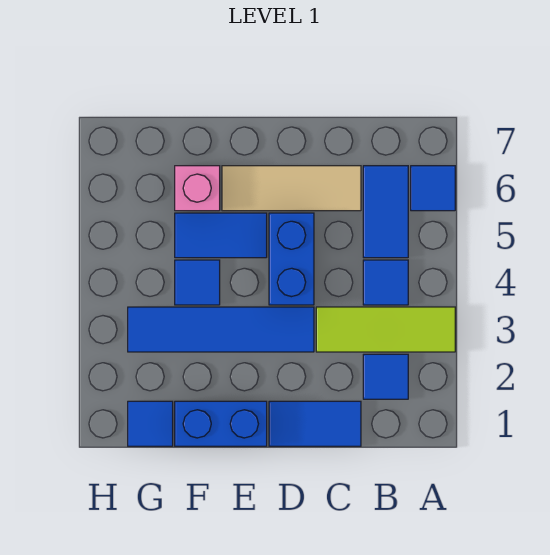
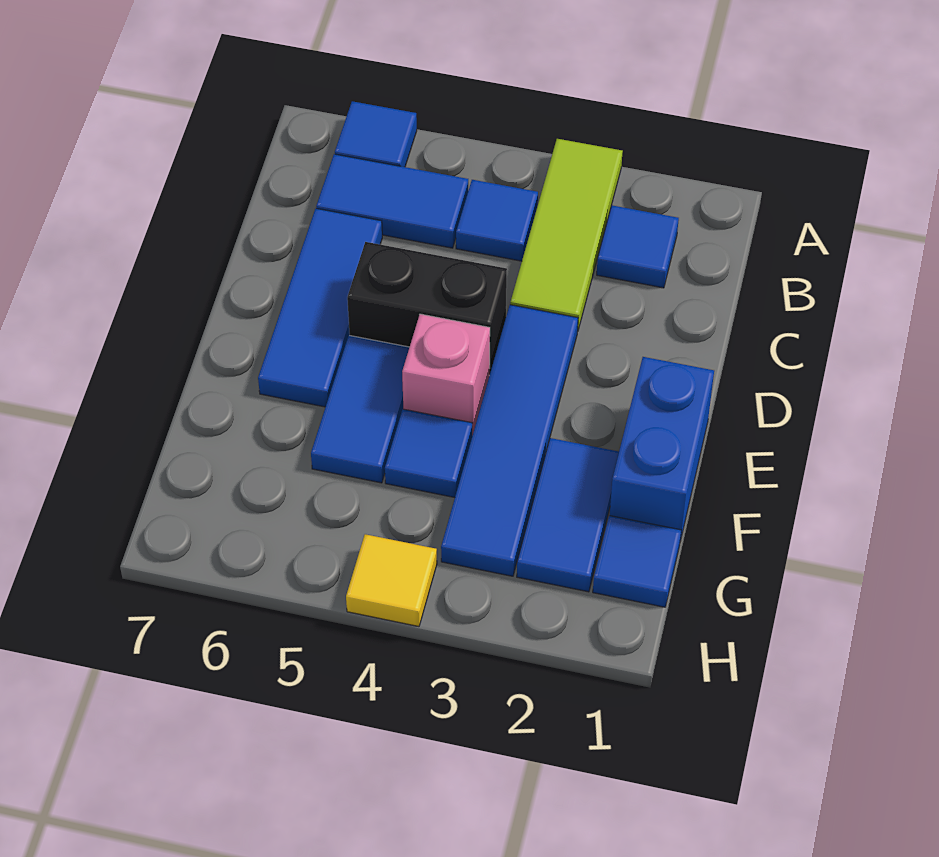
blue 1x2 tile [269,401,361,446] -> blue 1x2 tile moved to [517,438,619,592]
tan 1x3 tile [222,166,361,211] -> blue 1x3 tile [258,208,382,407]
blue 1x2 brick [269,213,314,305] -> black 1x2 brick [347,242,507,375]
pink 1x1 brick [175,166,220,211] -> pink 1x1 brick moved to [402,314,490,435]
none -> yellow 1x1 tile [346,534,437,627]

